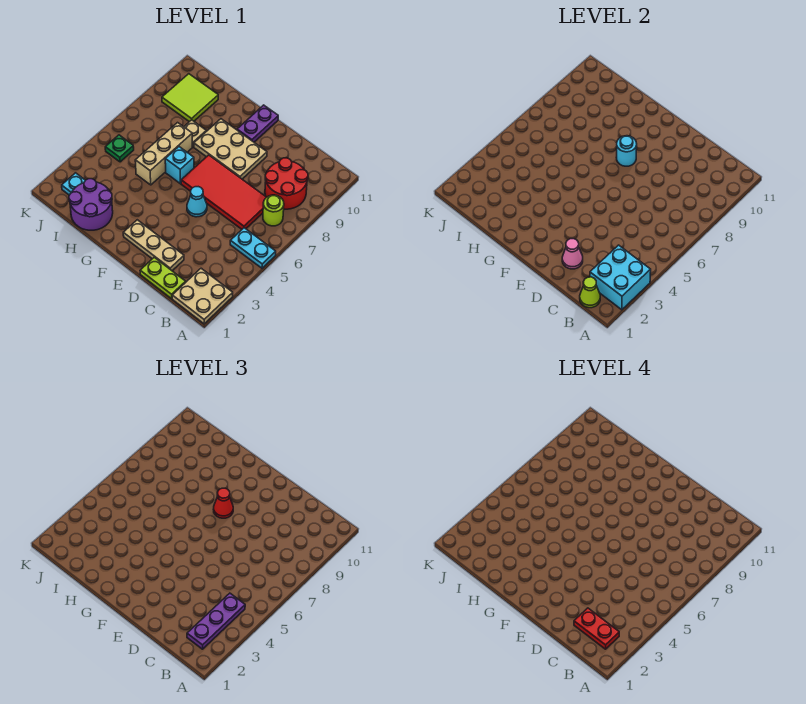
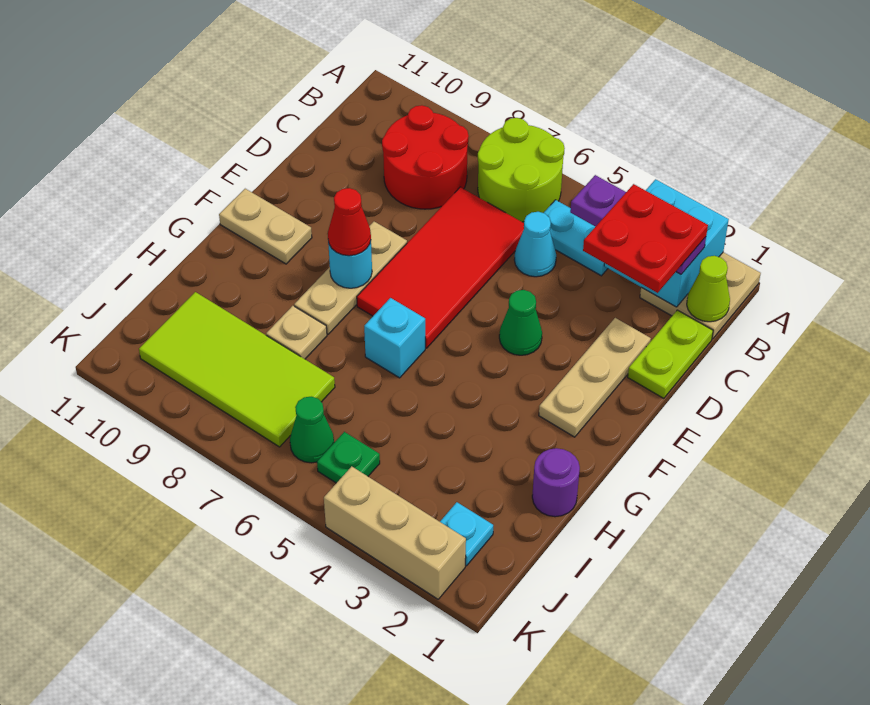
cyan 1x2 plate [230,228,276,268] -> cyan 1x2 plate turned to [544,200,608,276]
red 1x2 plate [574,608,619,649] -> red 2x2 plate [583,184,708,293]
lime 1x1 round brick [263,195,284,226] -> lime 2x2 round brick [478,118,565,222]
pink 1x1 cone [562,239,583,269] -> none
none -> green 1x1 cone [499,290,542,355]
cyan 1x1 cone [187,187,207,217] -> cyan 1x1 cone moved to [514,212,556,277]
tan 2x3 plate [194,119,267,179] -> tan 1x3 plate [294,222,407,334]
purple 1x2 plate [237,105,278,142] -> tan 1x2 plate [219,189,312,264]
purple 2x2 round brick [69,179,113,230] -> purple 1x1 round brick [532,448,580,517]
tan 1x3 brick [135,123,192,185] -> tan 1x3 brick moved to [324,466,466,599]
lime 2x2 tile [162,74,218,122] -> lime 2x4 tile [139,292,335,447]
none -> green 1x1 cone [290,397,334,463]

